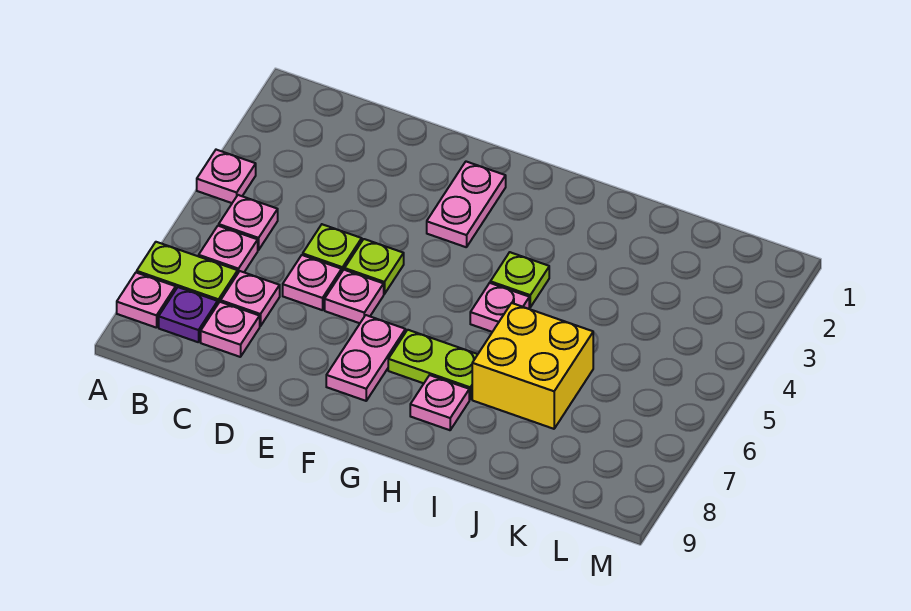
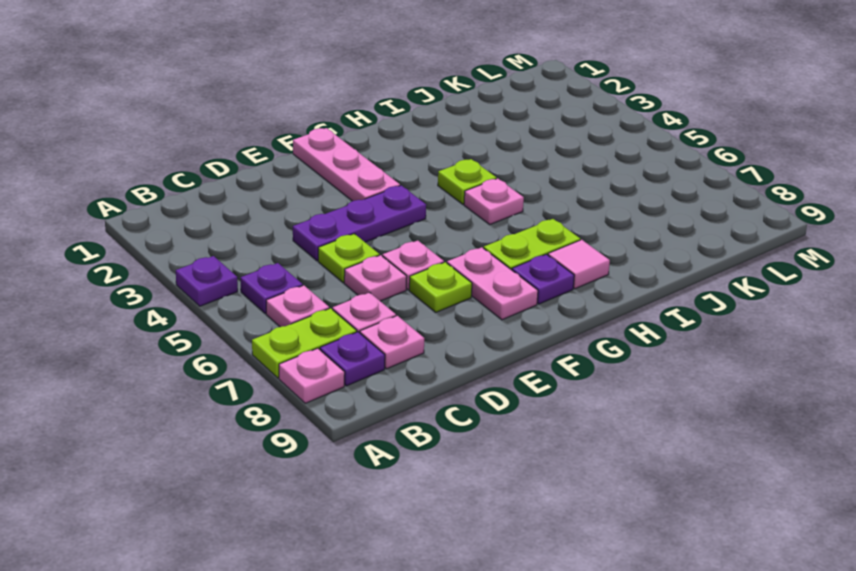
pink 1x1 plate [197,150,256,203] -> purple 1x1 plate [176,256,238,306]
pink 1x1 plate [219,195,278,250] -> purple 1x1 plate [241,263,303,314]
none -> purple 1x3 plate [293,185,426,261]
lime 1x1 plate [345,239,404,294] -> lime 1x1 plate moved to [409,262,472,312]
pink 1x2 plate [427,162,506,247] -> pink 1x3 plate [293,128,400,201]
none -> purple 1x1 plate [512,254,574,304]
pink 1x1 plate [410,375,469,430] -> pink 1x1 tile [548,240,610,289]
yellow 2x2 brick [472,303,593,429] -> none

